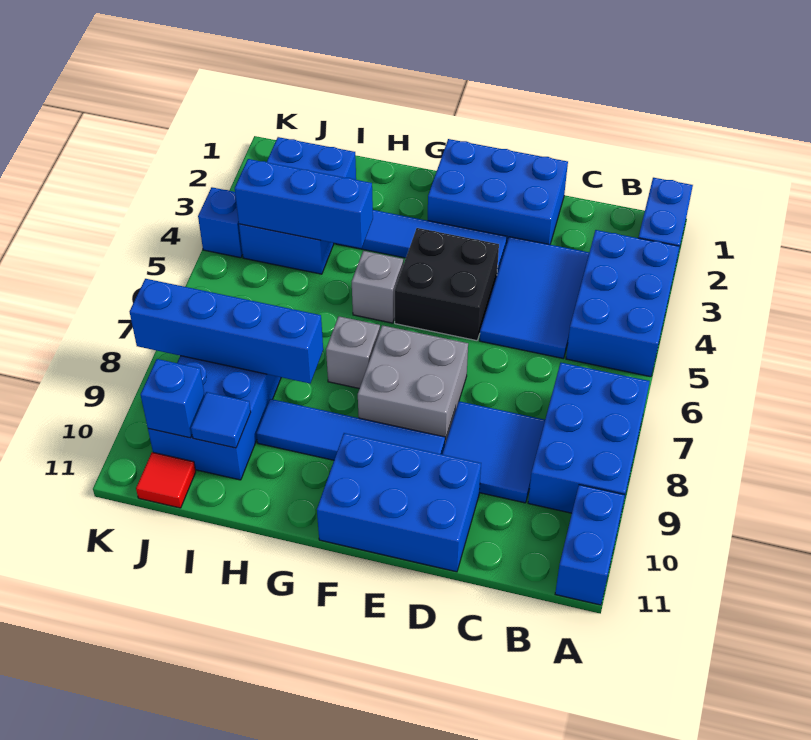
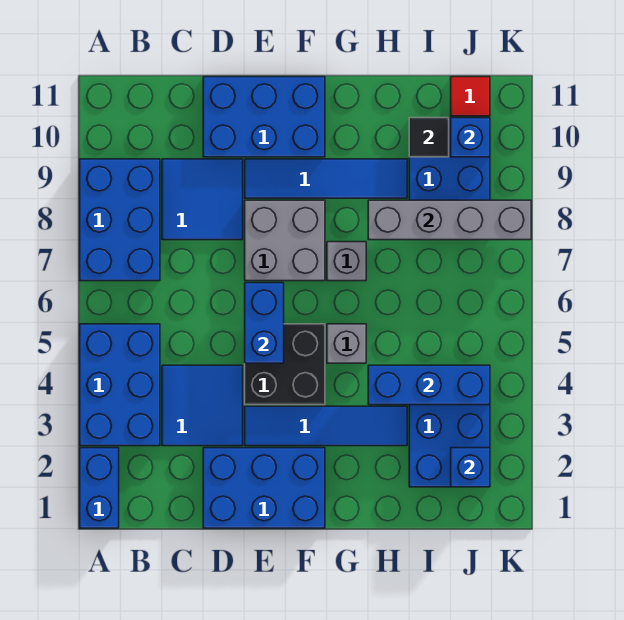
blue 1x2 brick [555,485,625,605] -> blue 1x2 brick moved to [245,283,284,363]
blue 2x3 tile [480,237,589,359] -> blue 2x2 tile [162,365,243,446]
blue 1x4 brick [130,279,323,383] -> grey 1x4 brick [368,200,531,240]
blue 1x1 tile [191,392,251,448] -> black 1x1 tile [409,118,449,157]
blue 1x1 brick [198,187,243,258] -> blue 1x1 brick moved to [451,448,490,487]

